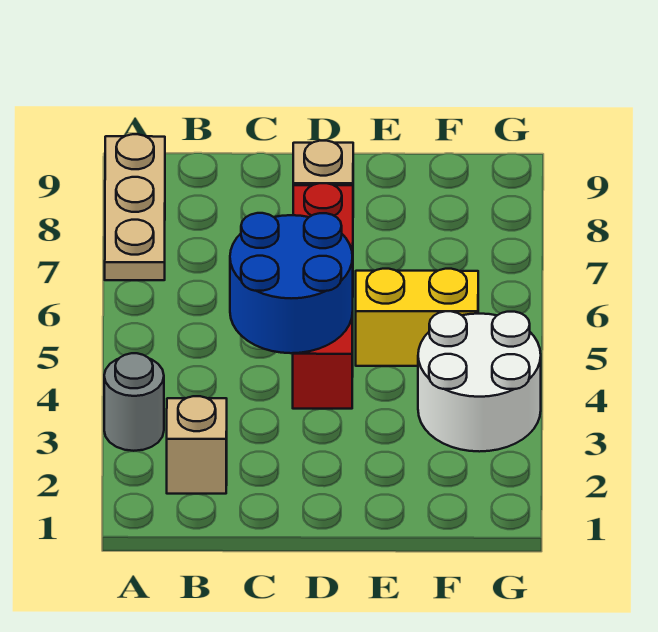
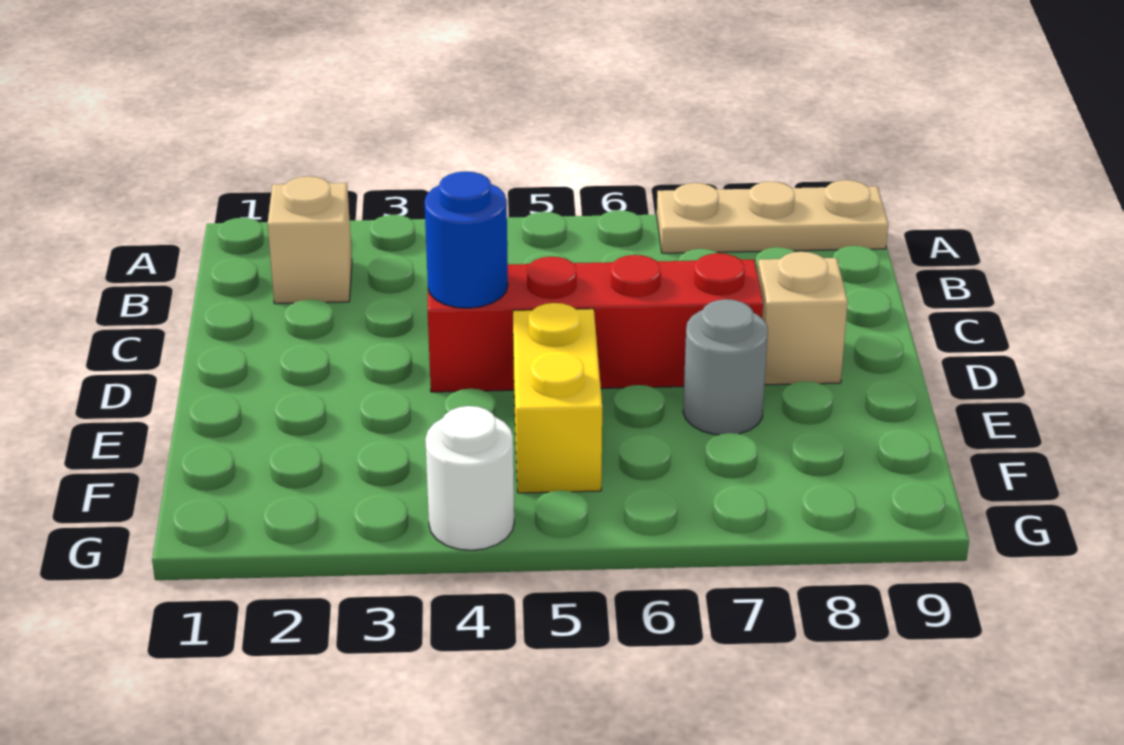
grey 1x1 round brick [104,353,164,451] -> grey 1x1 round brick moved to [683,299,768,435]
blue 2x2 round brick [230,213,353,353] -> blue 1x1 round brick [425,171,508,308]
white 2x2 round brick [418,311,541,452] -> white 1x1 round brick [425,406,514,550]

